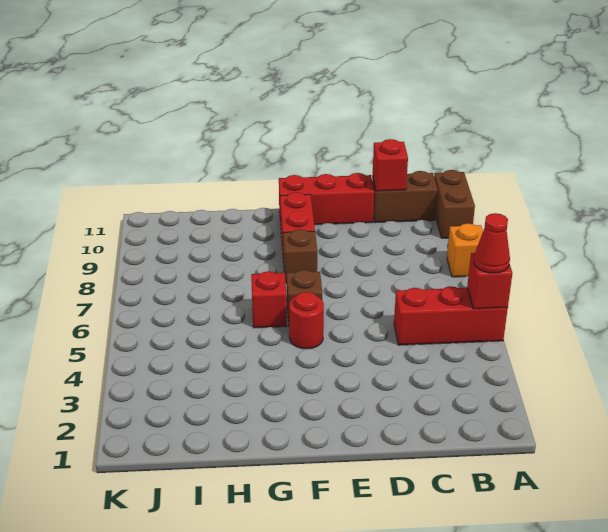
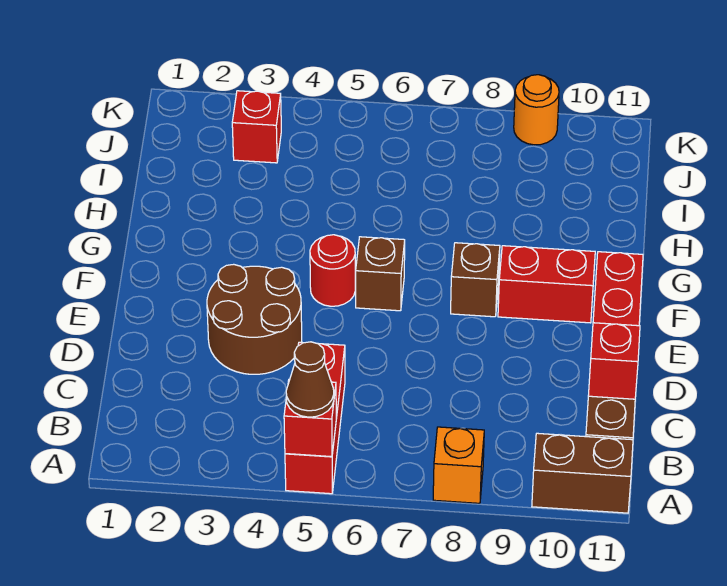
red 1x1 cone [474,213,510,273] -> brown 1x1 cone [286,342,334,417]
none -> brown 2x2 round brick [207,264,302,374]
red 1x1 brick [251,271,287,328] -> red 1x1 brick moved to [232,91,281,163]
none -> orange 1x1 round brick [514,75,559,145]

